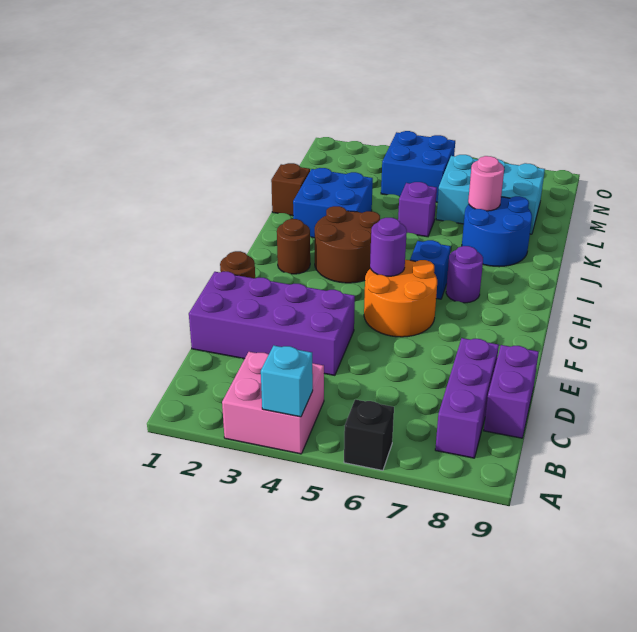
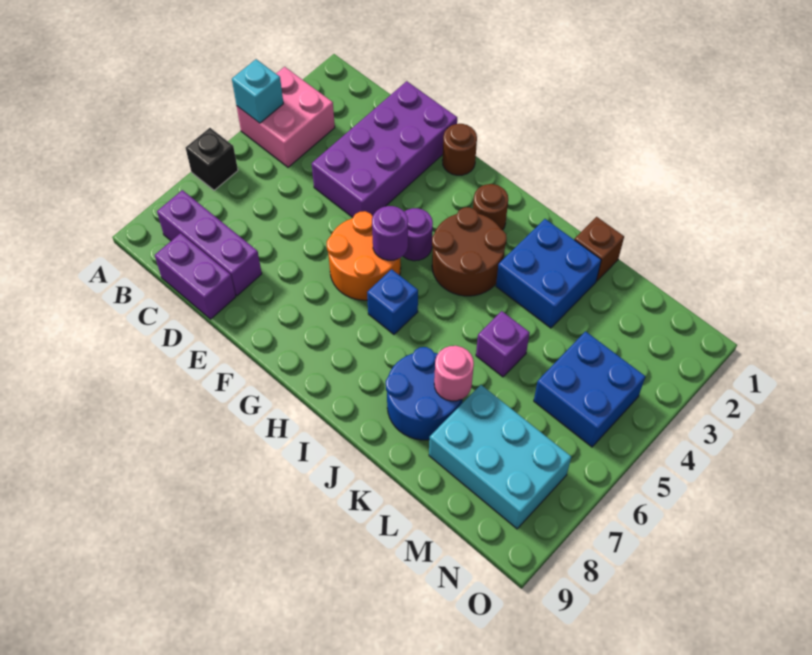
purple 1x1 round brick [446,246,483,303] -> purple 1x1 round brick moved to [403,208,433,261]
cyan 2x3 brick [436,155,545,234] -> cyan 2x3 brick turned to [429,385,571,529]

